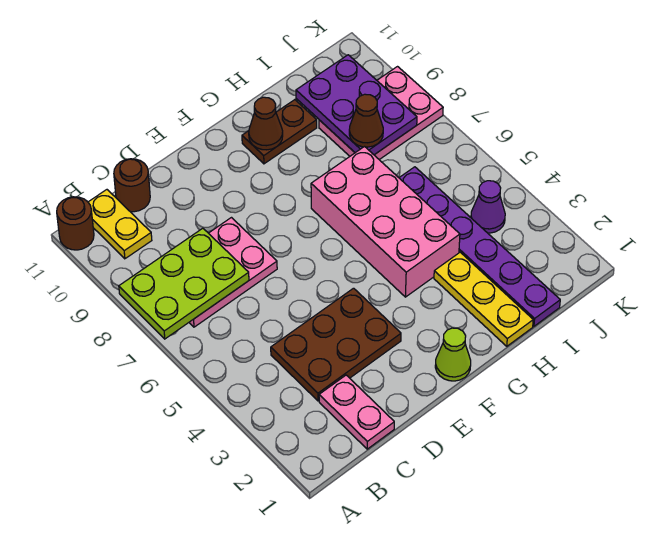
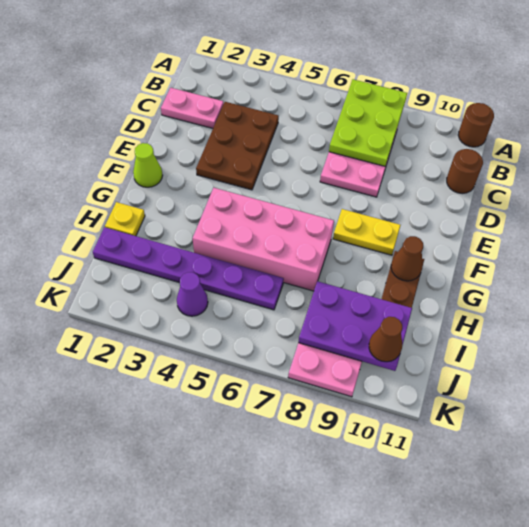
yellow 1x2 plate [88,190,152,259] -> yellow 1x2 plate moved to [333,209,401,255]
yellow 1x3 plate [434,252,533,346] -> yellow 1x1 plate [105,202,145,236]
brown 1x1 cone [349,94,383,147] -> brown 1x1 cone moved to [369,317,402,362]

